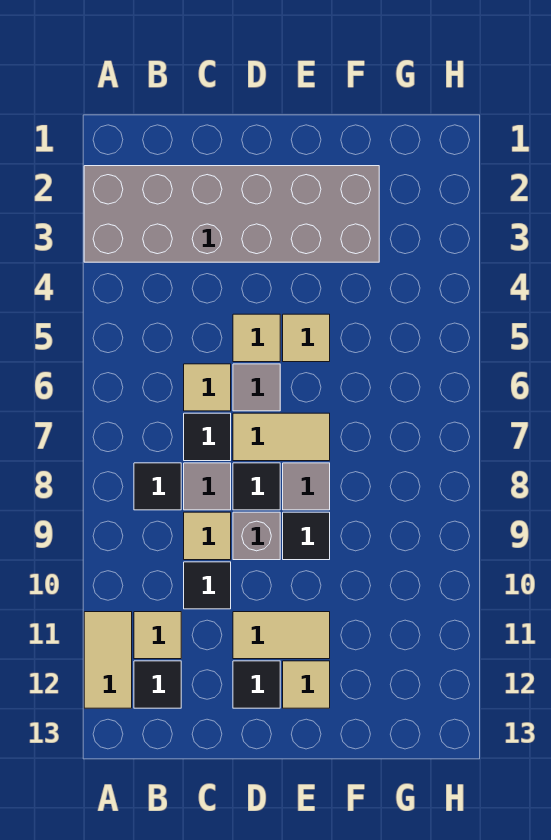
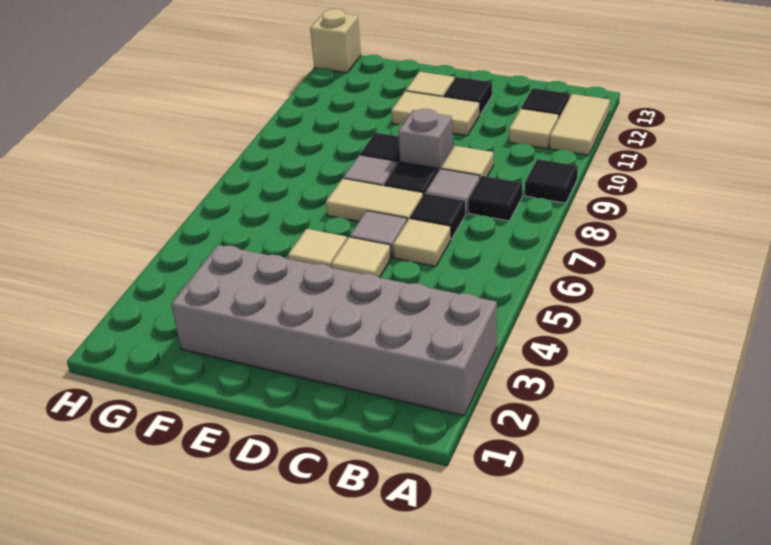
black 1x1 tile [184,562,231,609] -> black 1x1 tile moved to [525,159,578,203]
none -> tan 1x1 brick [310,9,361,73]

